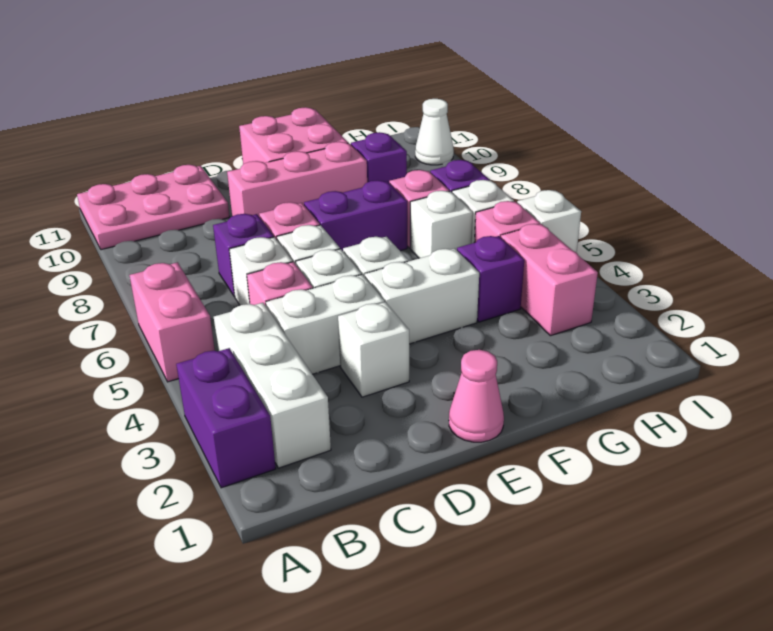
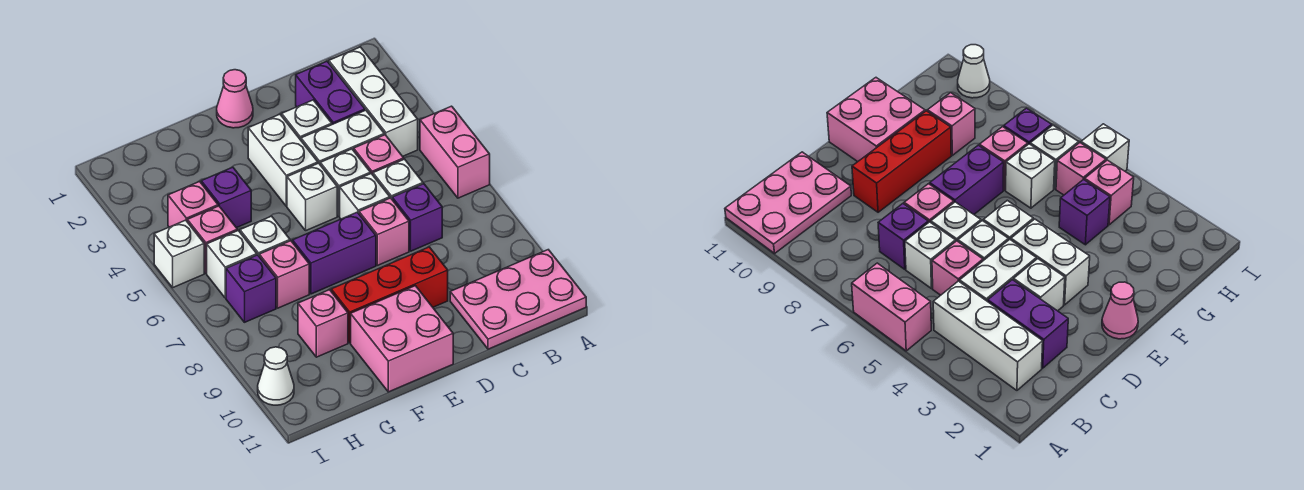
purple 1x2 brick [176,348,276,488] -> purple 1x2 brick moved to [296,61,365,124]
pink 1x3 brick [227,142,367,216] -> red 1x3 brick [331,247,448,343]
white 1x2 brick [365,248,479,344] -> white 1x2 brick turned to [248,114,318,206]
purple 1x1 brick [351,132,407,182] -> pink 1x1 brick [298,290,348,357]
pink 1x2 brick [501,224,598,336] -> pink 1x1 brick [168,182,218,227]

